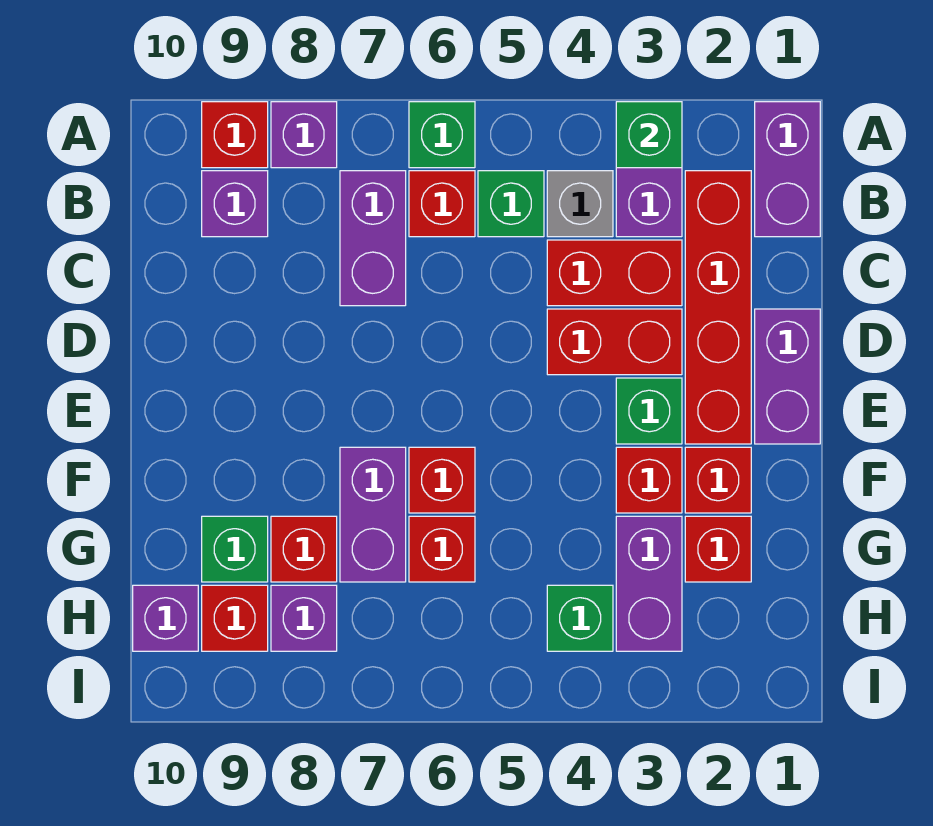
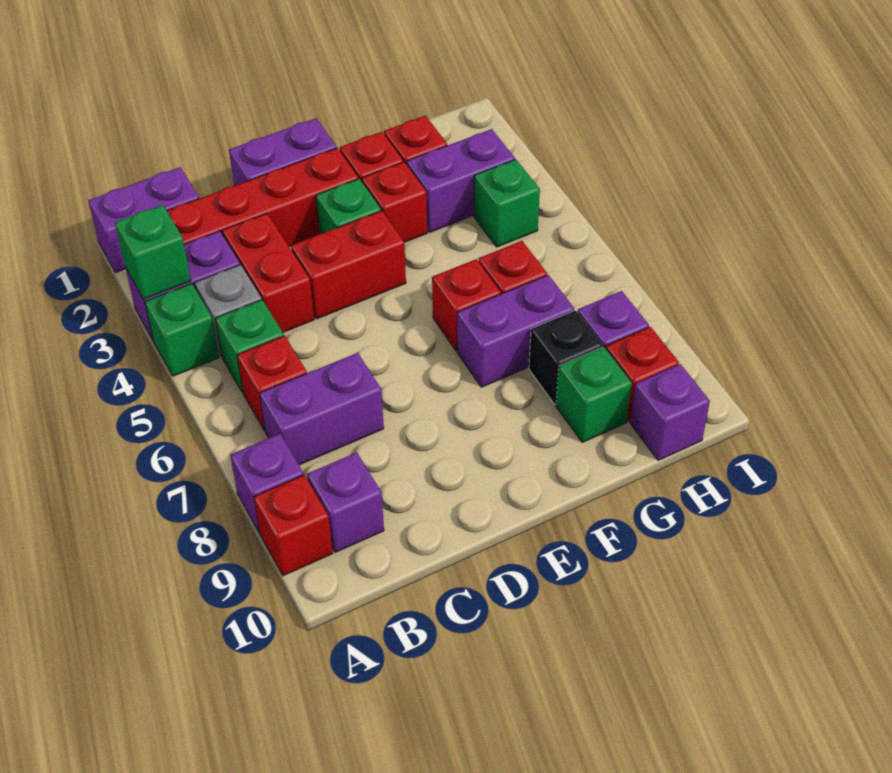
green 1x1 brick [409,102,475,168] -> green 1x1 brick moved to [145,284,219,376]
red 1x2 brick [547,309,682,375] -> red 1x2 brick turned to [291,211,406,319]
red 1x1 brick [271,516,337,582] -> black 1x1 brick [529,310,603,404]

